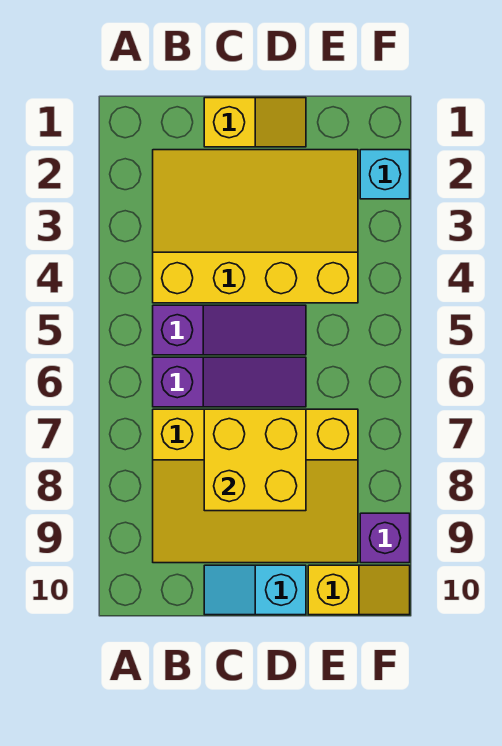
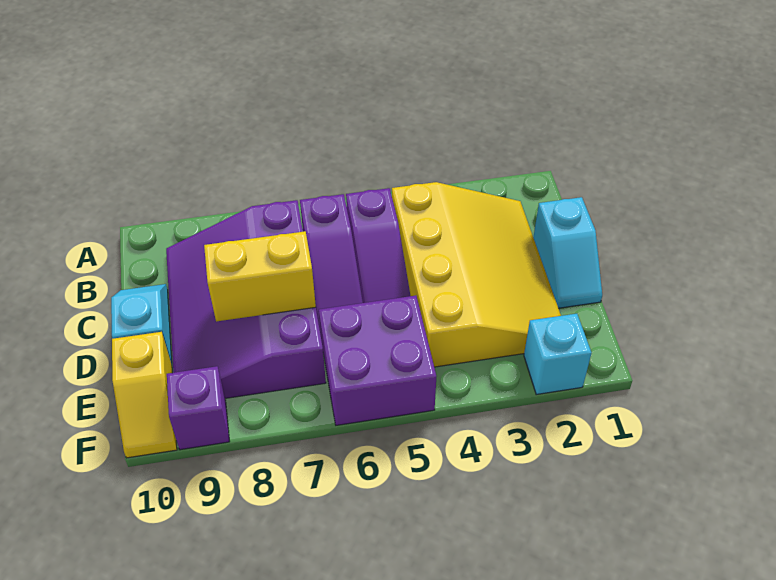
yellow 3x4 slope [153,409,358,563] -> purple 3x4 slope [166,200,326,398]
yellow 1x2 slope [204,98,306,147] -> cyan 1x2 slope [533,197,602,308]
yellow 2x2 brick [204,409,306,511] -> yellow 1x2 brick [204,231,316,322]
none -> purple 2x2 brick [319,296,436,425]

